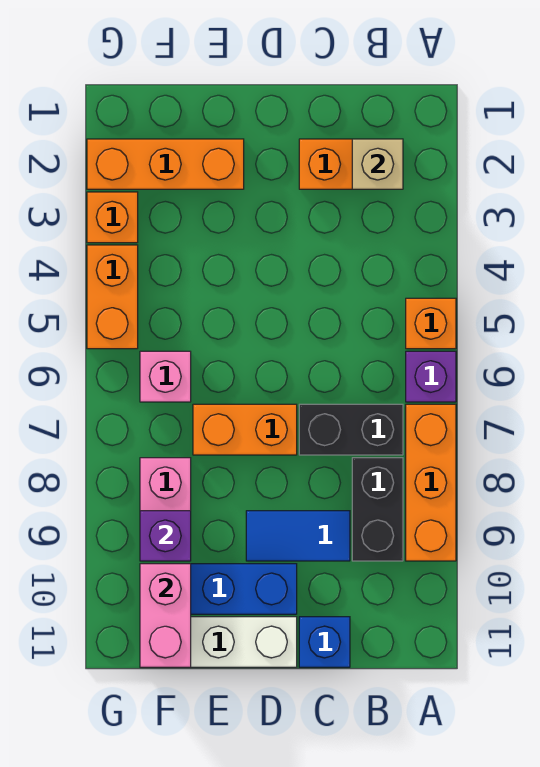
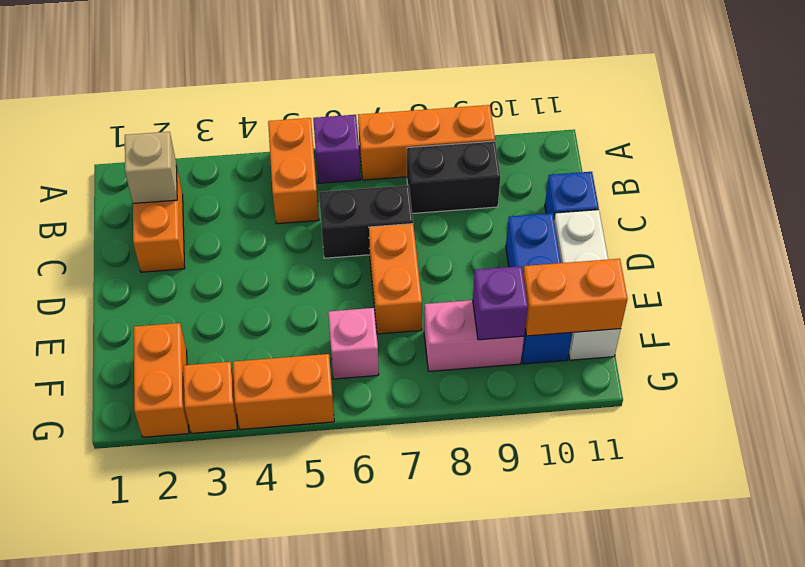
orange 1x1 brick [406,298,456,349] -> orange 1x2 brick [268,118,319,224]
black 1x2 brick [299,404,403,455] -> black 1x2 brick turned to [319,185,413,258]
blue 1x2 tile [246,511,350,561] -> none
orange 1x3 brick [87,139,244,189] -> orange 1x2 brick [134,323,189,437]
pink 1x2 brick [140,564,191,667] -> orange 1x2 brick [523,259,628,336]

